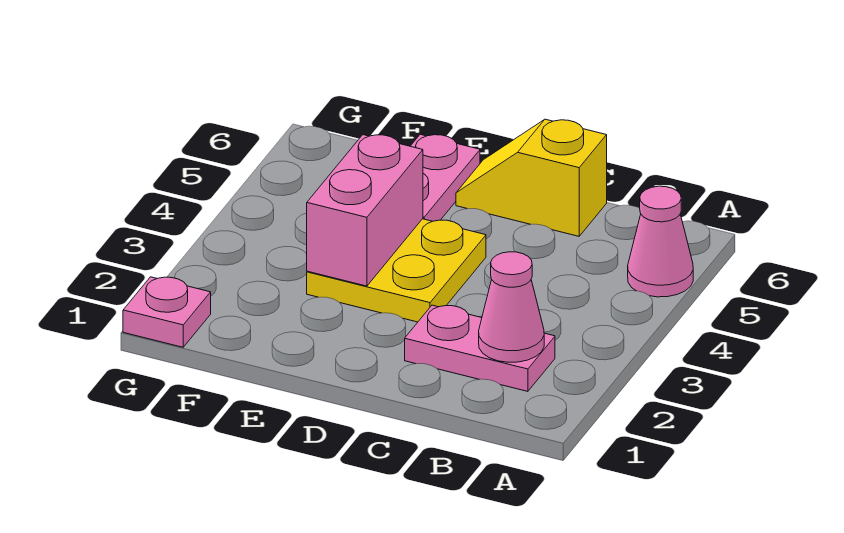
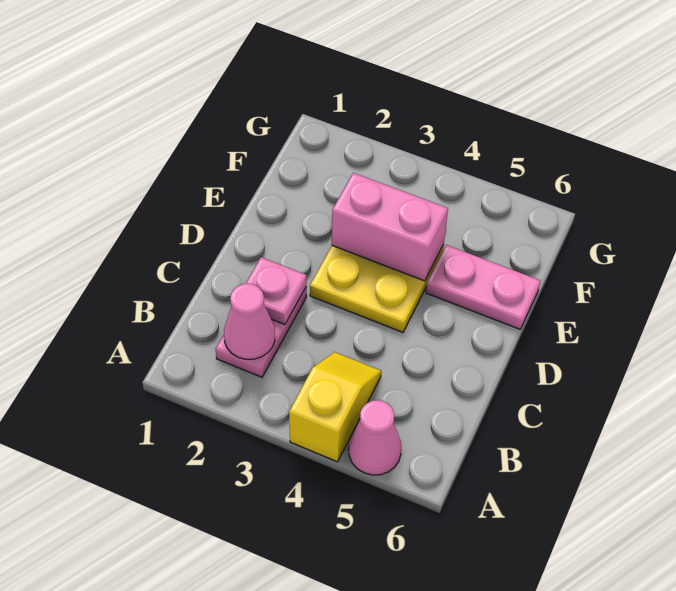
yellow 1x2 slope [456,119,607,236] -> yellow 1x2 slope moved to [289,352,381,462]
pink 1x1 plate [123,277,211,347] -> pink 1x1 plate moved to [246,257,307,325]

